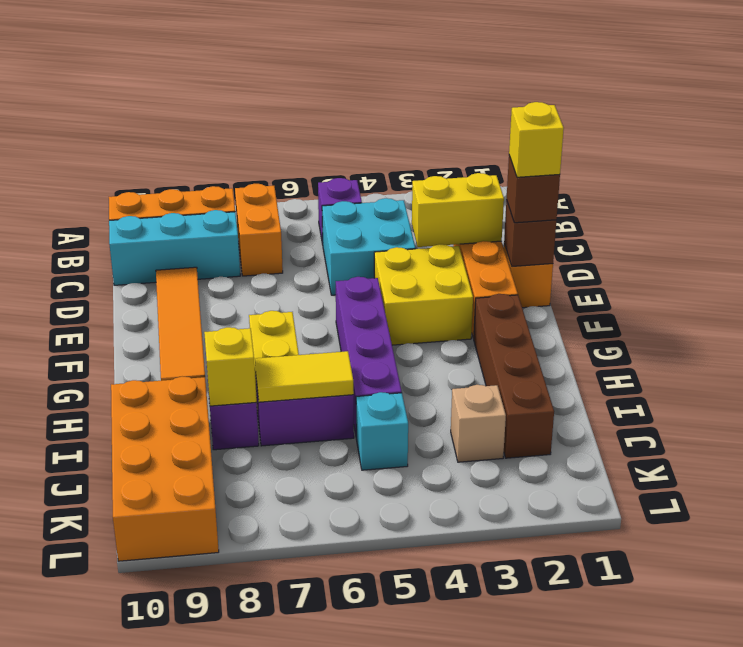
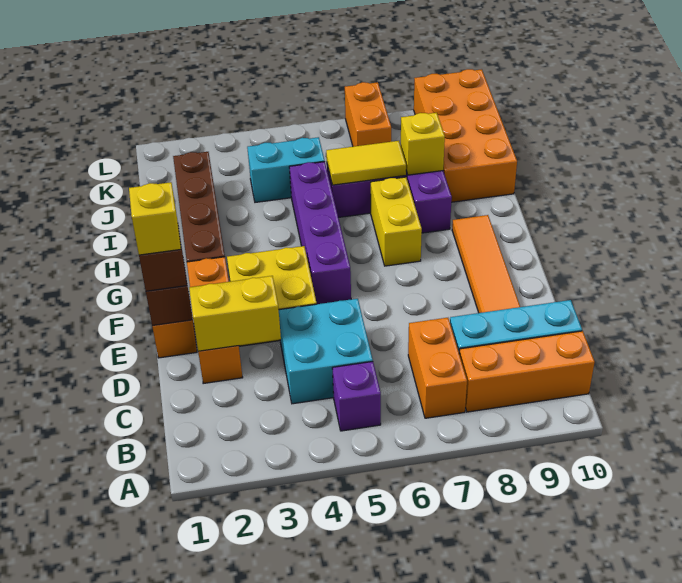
tan 1x1 brick [451,385,506,462] -> none
cyan 1x1 brick [356,392,408,470] -> cyan 1x2 brick [247,137,325,202]
none -> orange 1x2 brick [345,82,391,147]

